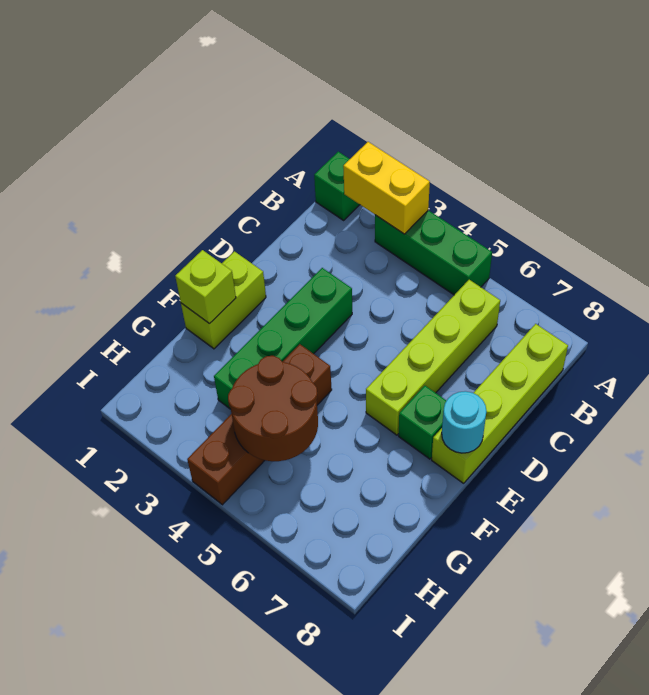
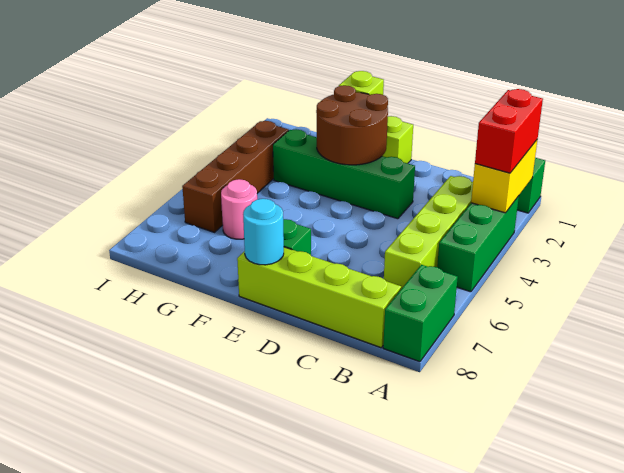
none -> red 1x2 brick [475,89,543,173]
none -> green 1x2 brick [383,265,458,362]
lime 1x4 brick [366,280,500,435] -> lime 1x4 brick turned to [384,176,473,289]
brown 1x4 brick [187,344,332,505] -> brown 1x4 brick turned to [182,121,289,232]
brown 2x2 round brick [228,356,318,461] -> brown 2x2 round brick moved to [316,85,388,165]
none -> pink 1x1 round brick [221,179,257,239]

